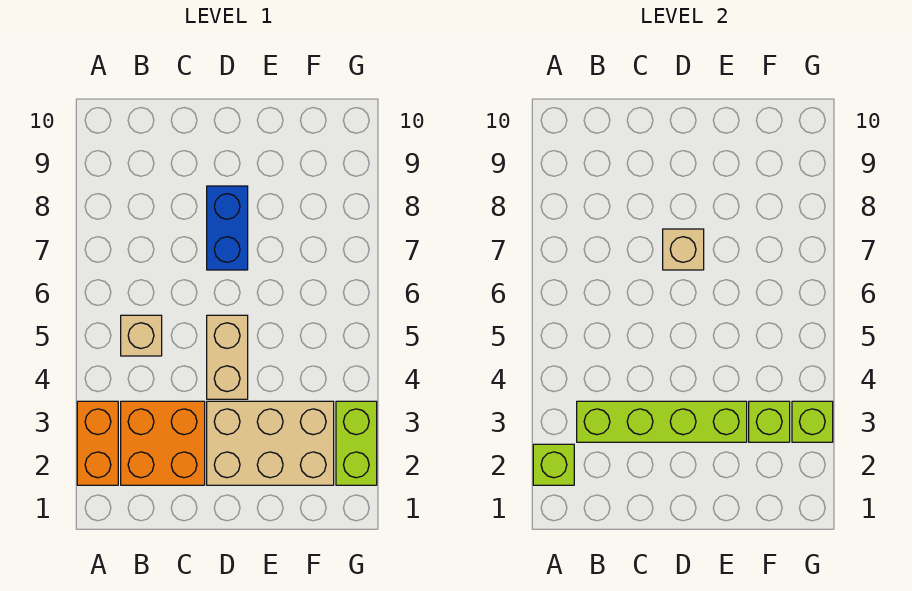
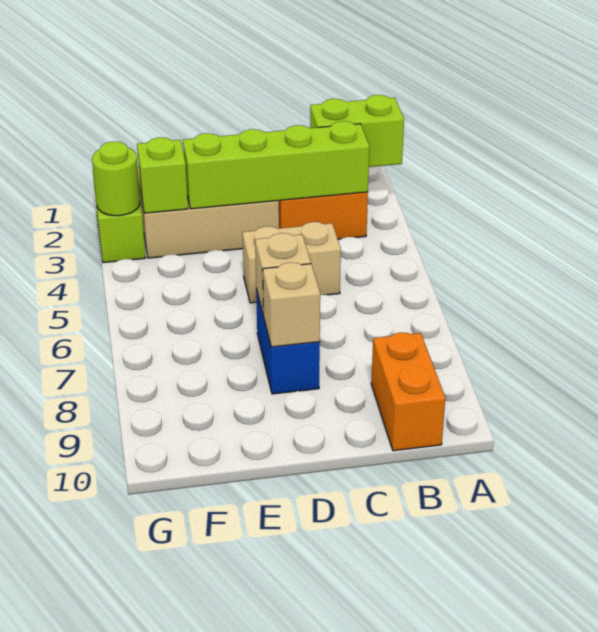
orange 1x2 brick [77,401,118,485] -> orange 1x2 brick moved to [371,333,445,451]
lime 1x1 brick [533,444,574,485] -> lime 1x2 brick [310,95,404,167]
tan 1x1 brick [121,315,162,356] -> tan 1x1 brick moved to [263,263,320,347]
tan 1x2 brick [207,315,248,399] -> tan 1x2 brick turned to [242,222,341,303]
lime 1x1 brick [792,401,833,442] -> lime 1x1 round brick [92,142,140,216]

